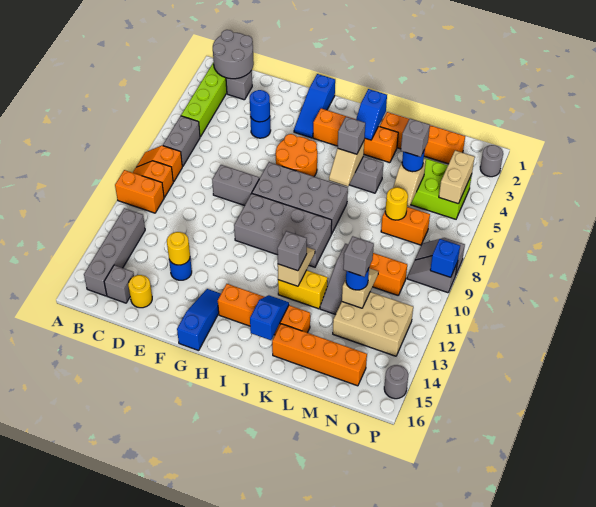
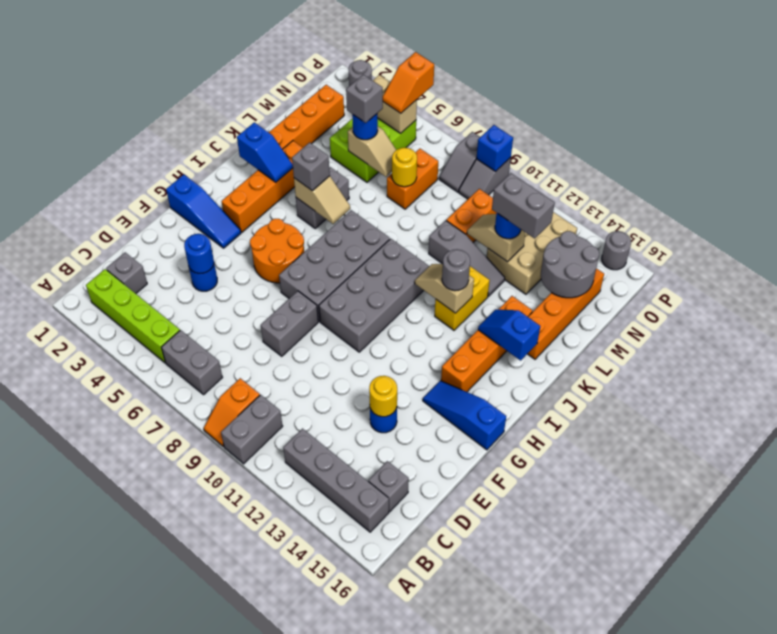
orange 1x2 slope [137,146,182,182] -> orange 1x2 slope moved to [383,52,434,113]
orange 1x2 brick [115,170,164,213] -> grey 1x2 brick [221,395,283,464]
grey 2x2 round brick [213,30,254,79] -> grey 2x2 round brick moved to [541,231,599,298]
yellow 1x1 round brick [128,275,152,308] -> none
grey 1x1 brick [277,231,307,271] -> grey 1x1 round brick [442,249,470,291]
grey 1x1 brick [343,236,374,277] -> grey 1x2 brick [492,173,555,239]

